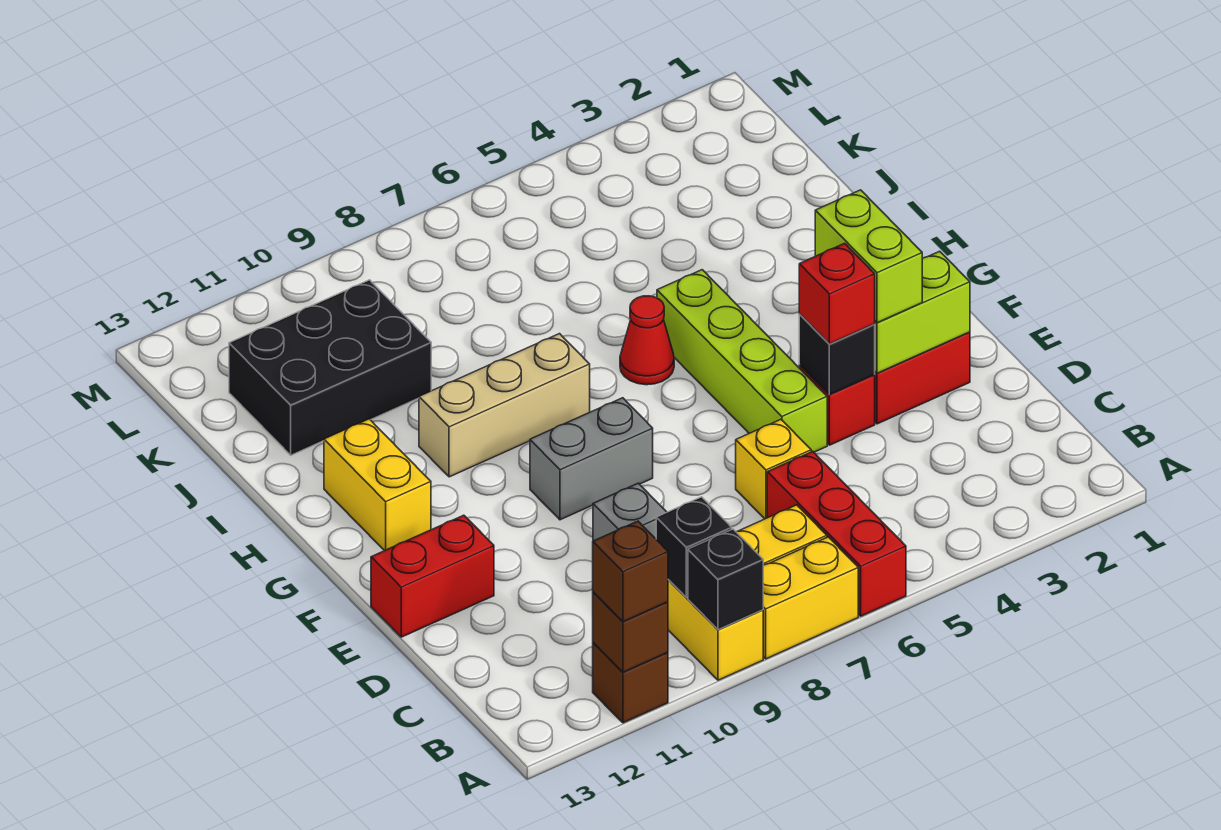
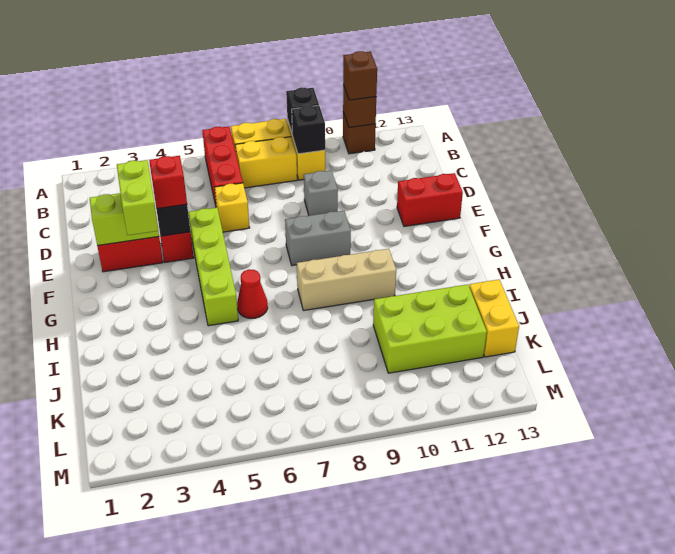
yellow 1x2 brick [324,419,431,551] -> yellow 1x2 brick moved to [469,280,519,357]
black 2x3 brick [229,280,431,455] -> lime 2x3 brick [373,284,487,373]

